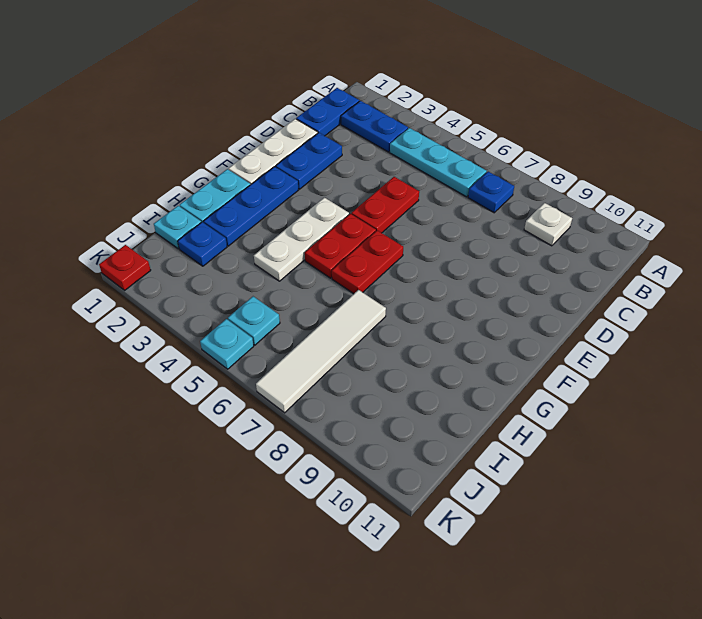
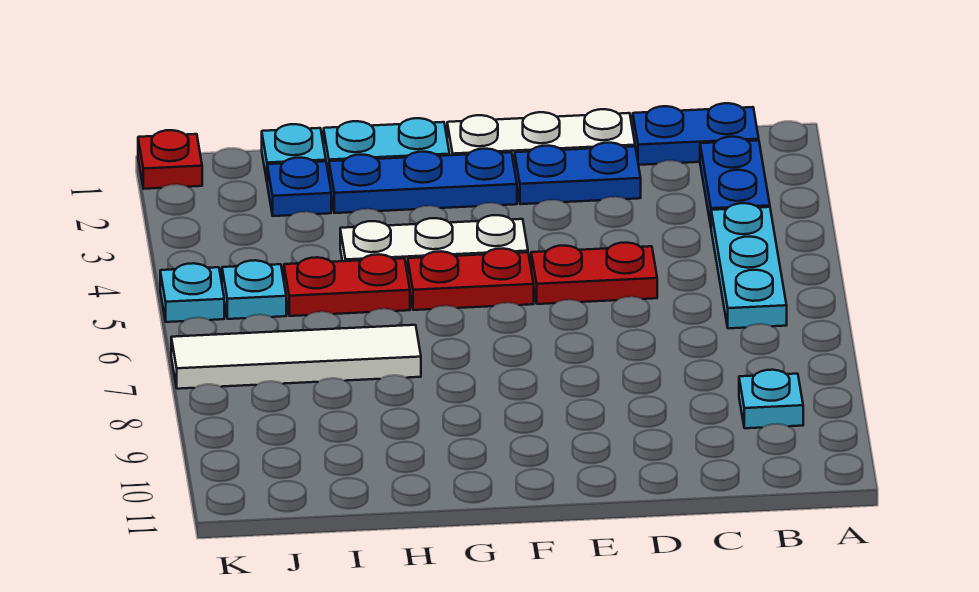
blue 1x1 plate [468,172,514,213] -> none
white 1x1 plate [524,203,572,246] -> cyan 1x1 plate [739,370,803,428]
red 1x2 plate [332,230,403,294] -> red 1x2 plate moved to [284,254,410,316]

